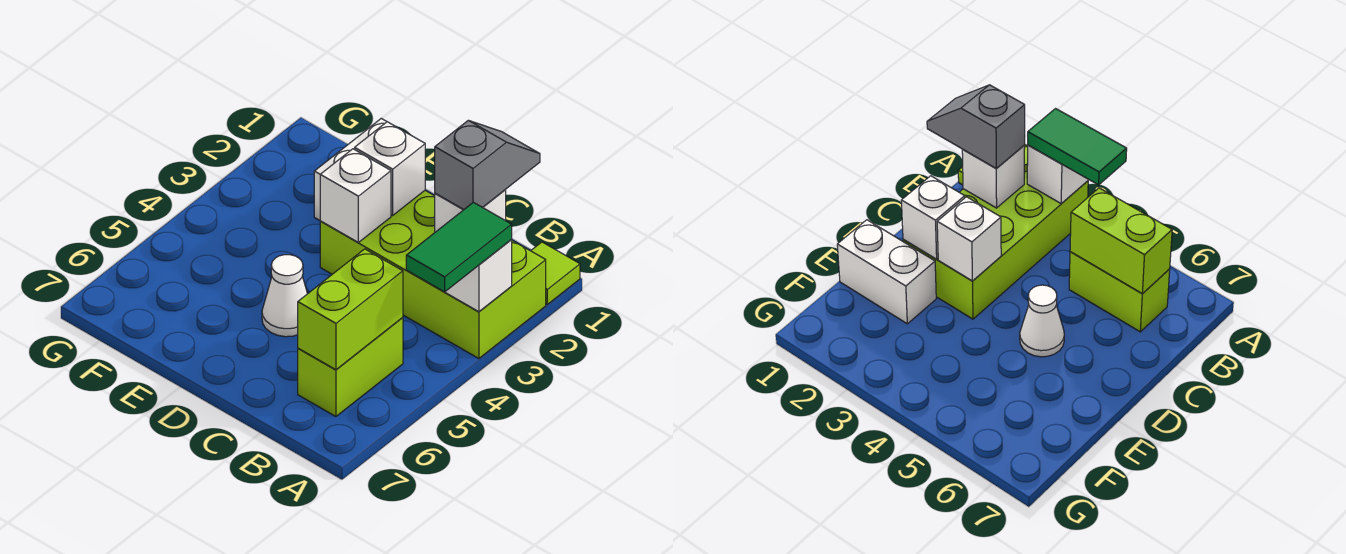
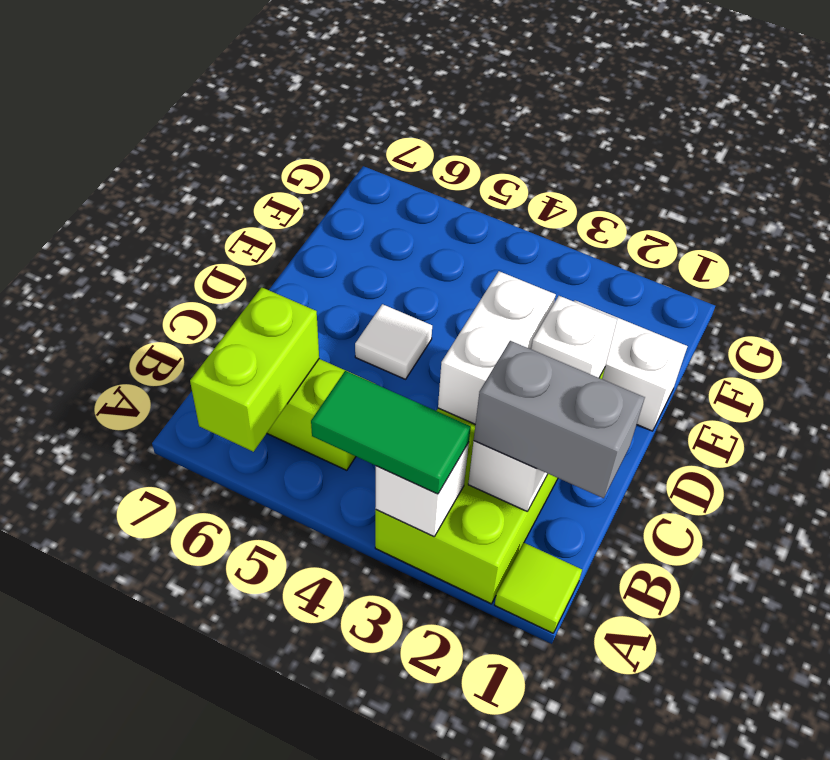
grey 1x2 slope [435,120,540,210] -> grey 1x2 brick [474,341,645,498]
lime 1x2 brick [298,249,403,370] -> lime 1x2 brick turned to [190,287,319,452]
white 1x1 brick [320,149,391,242] -> white 1x2 brick [438,271,556,424]
white 1x1 cone [262,255,307,337] -> white 1x1 tile [355,304,432,379]

